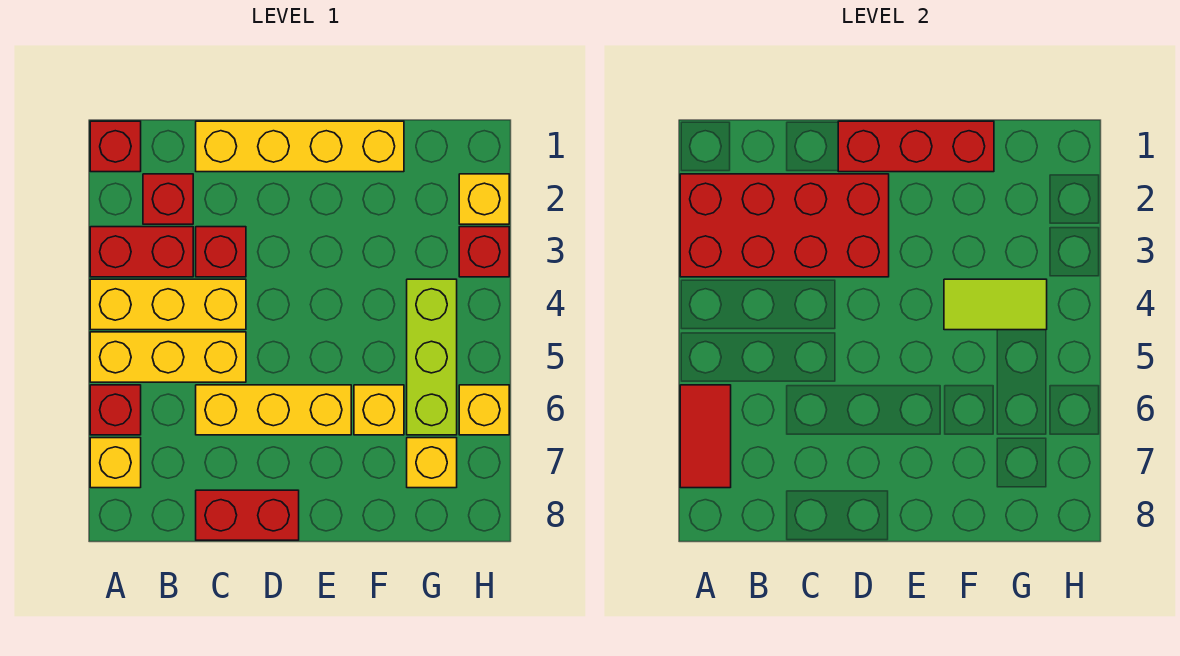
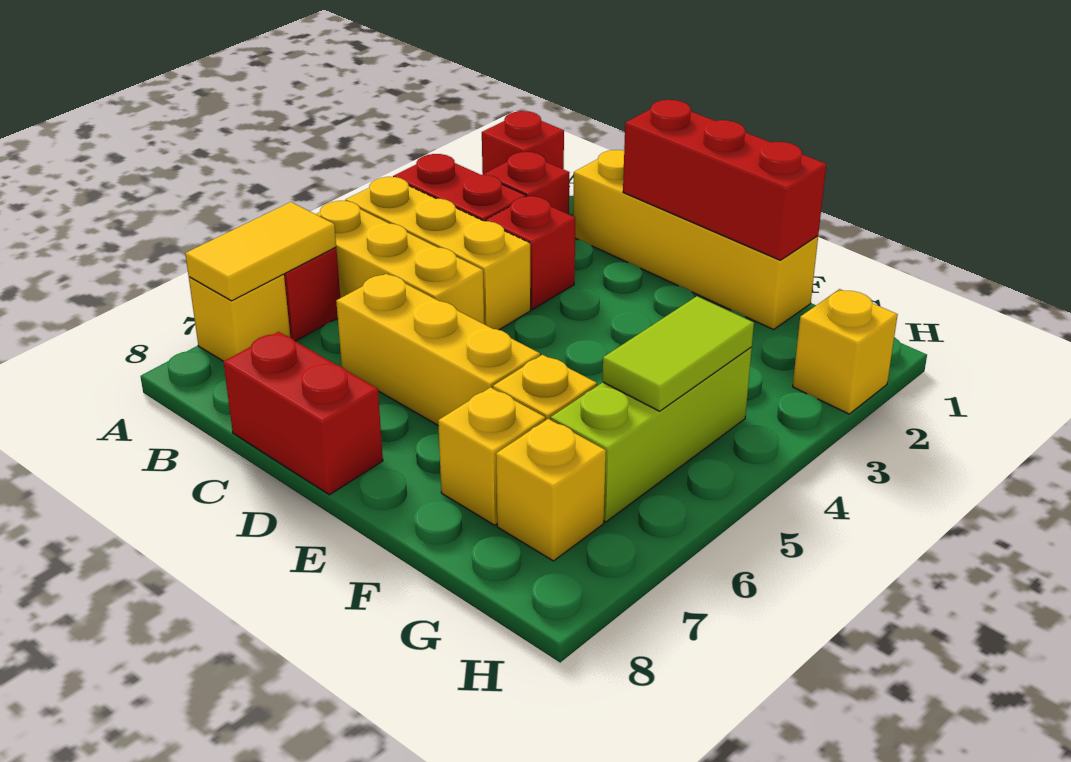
red 2x4 brick [680,174,889,277] -> none
red 1x2 tile [680,385,731,488] -> yellow 1x2 tile [185,202,336,301]
lime 1x2 tile [944,279,1047,330] -> lime 1x2 tile turned to [602,296,754,411]
red 1x1 brick [459,227,509,277] -> none
yellow 1x1 brick [459,385,509,435] -> yellow 1x1 brick moved to [438,387,545,525]

